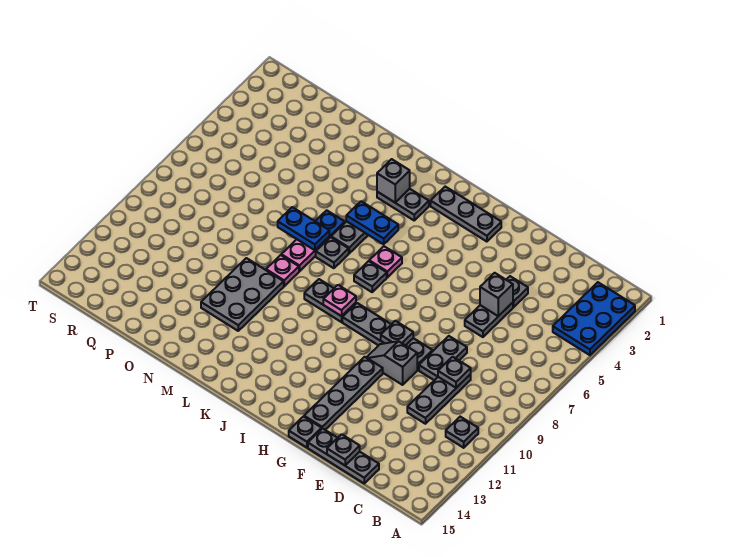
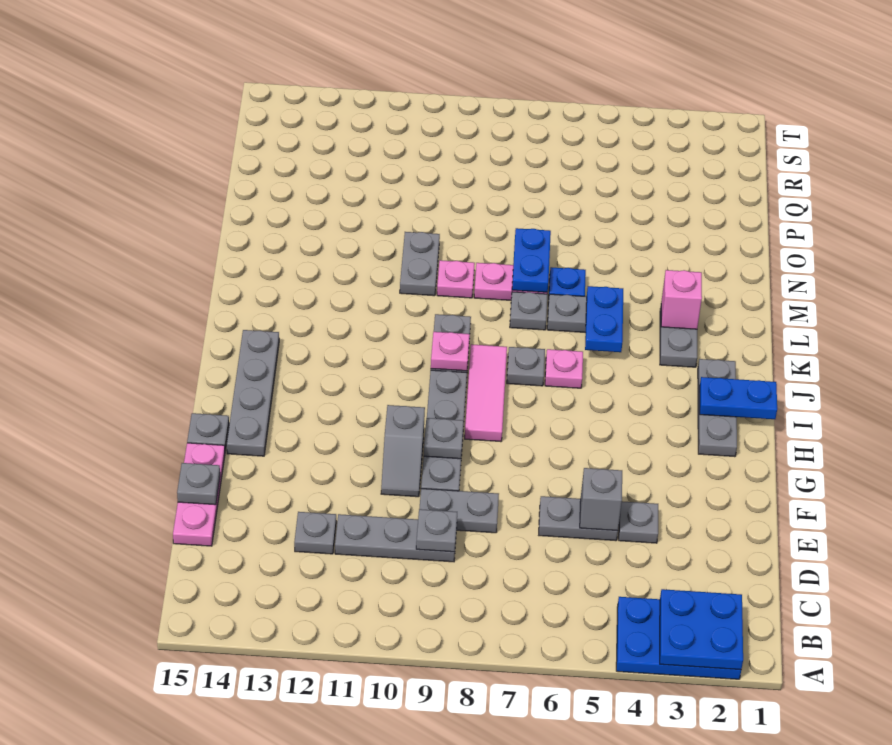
none -> blue 2x2 plate [660,589,743,670]
grey 1x1 plate [446,417,478,448] -> grey 1x1 plate moved to [294,512,336,554]
grey 1x3 plate [308,428,379,483] -> pink 1x3 plate [173,443,225,546]
grey 1x2 slope [366,341,417,385] -> grey 1x2 slope turned to [381,405,425,497]
grey 1x4 plate [304,357,383,430] -> grey 1x4 plate turned to [227,330,279,456]
none -> pink 1x3 tile [465,344,507,442]
none -> blue 1x2 plate [700,377,777,419]
grey 1x1 brick [377,159,410,202] -> pink 1x1 brick [661,270,702,329]
grey 2x3 plate [201,258,284,331] -> grey 1x2 plate [400,232,440,296]

